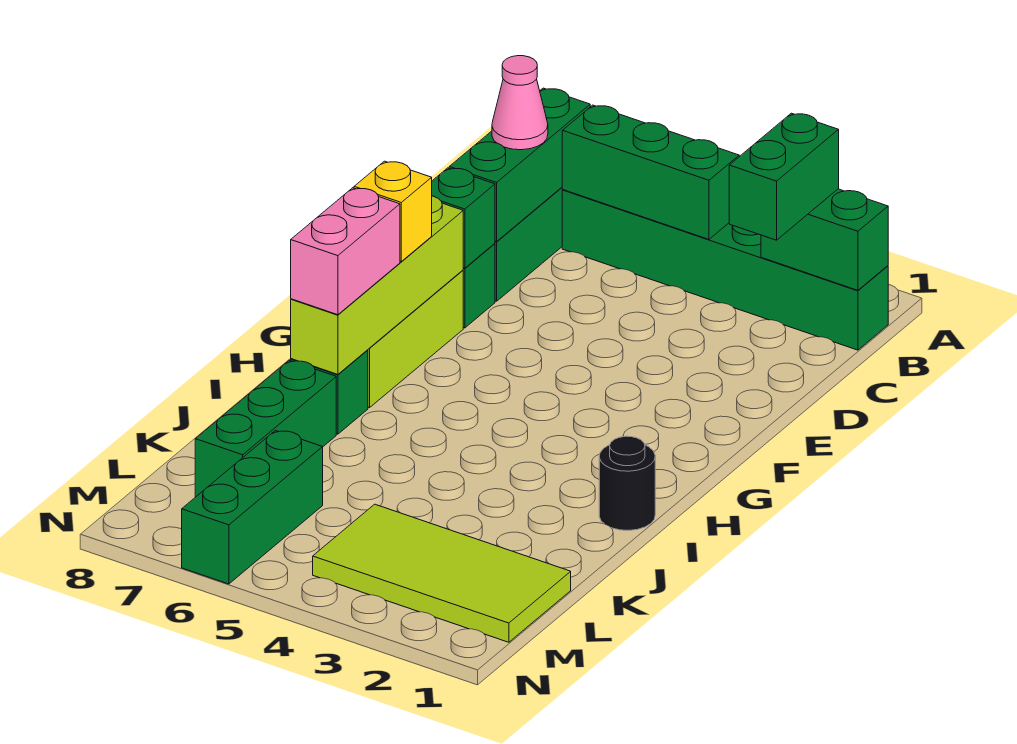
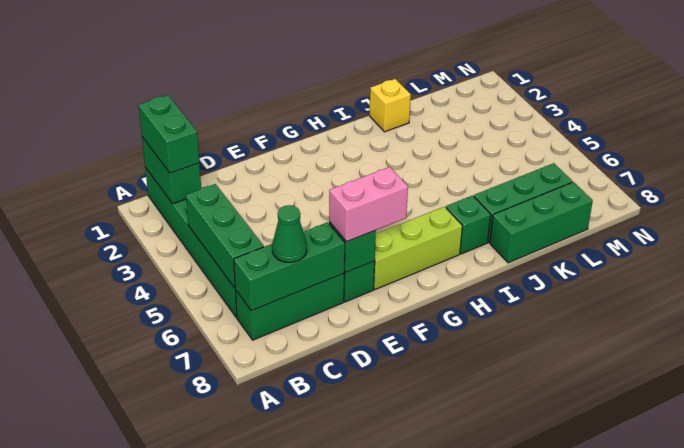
green 1x2 brick [729,113,839,240] -> green 1x2 brick turned to [139,95,199,173]
pink 1x1 cone [492,56,548,150] -> green 1x1 cone [272,205,307,262]
lime 1x4 brick [291,196,463,374] -> none
yellow 1x1 brick [354,161,432,261] -> yellow 1x1 brick moved to [369,79,411,132]
pink 1x2 brick [291,188,400,315] -> pink 1x2 brick moved to [329,167,408,242]
black 1x1 round brick [599,436,655,530] -> none
lime 2x4 tile [313,504,571,642] -> none
green 1x3 brick [182,431,323,584] -> green 1x3 brick moved to [490,182,593,263]

